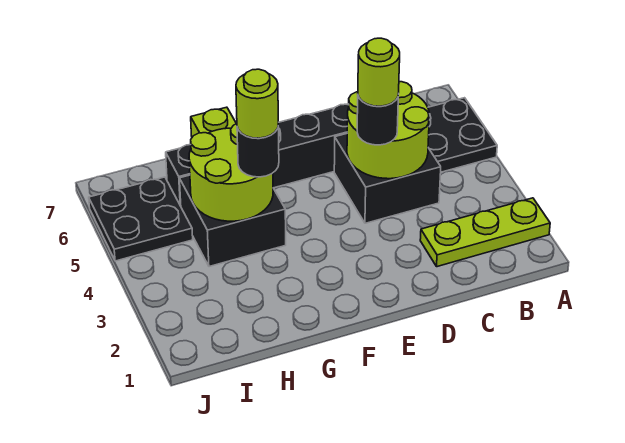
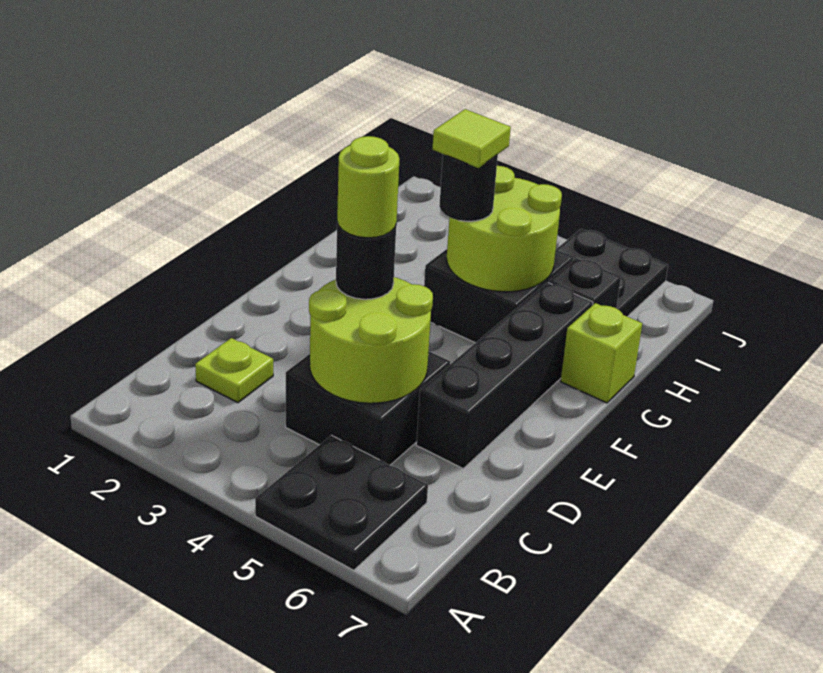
lime 1x3 plate [420,198,550,267] -> lime 1x1 plate [195,338,273,403]
lime 1x1 round brick [236,69,278,138] -> lime 1x1 tile [433,109,511,168]

